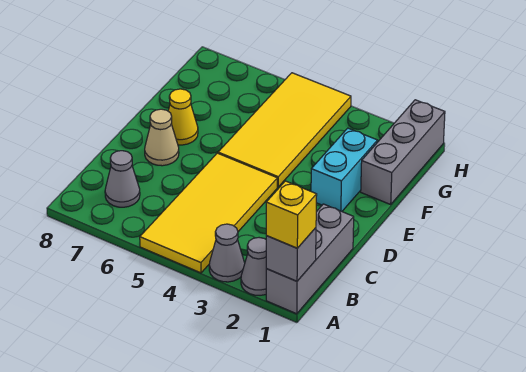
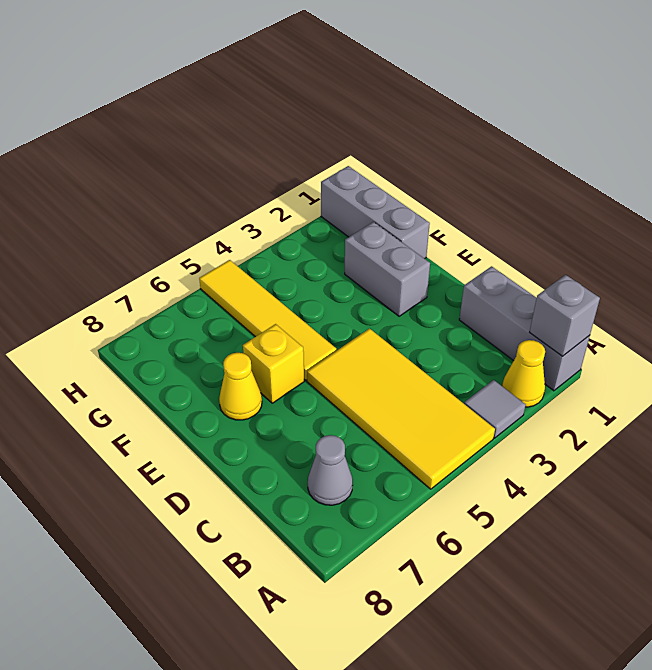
yellow 1x1 brick [266,181,317,248] -> yellow 1x1 brick moved to [243,324,304,403]
grey 1x1 cone [241,238,266,295] -> yellow 1x1 cone [502,340,545,407]
grey 1x1 cone [209,224,245,282] -> grey 1x1 tile [464,380,526,438]
tan 1x1 cone [145,109,179,166] -> none
cyan 1x2 brick [311,128,378,211] -> grey 1x2 brick [345,222,430,316]
yellow 2x4 tile [218,73,351,187] -> yellow 1x4 tile [199,260,337,380]

